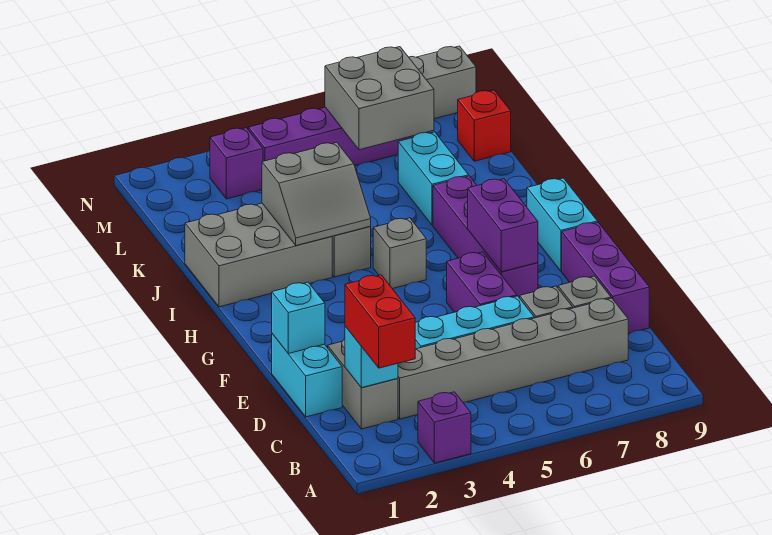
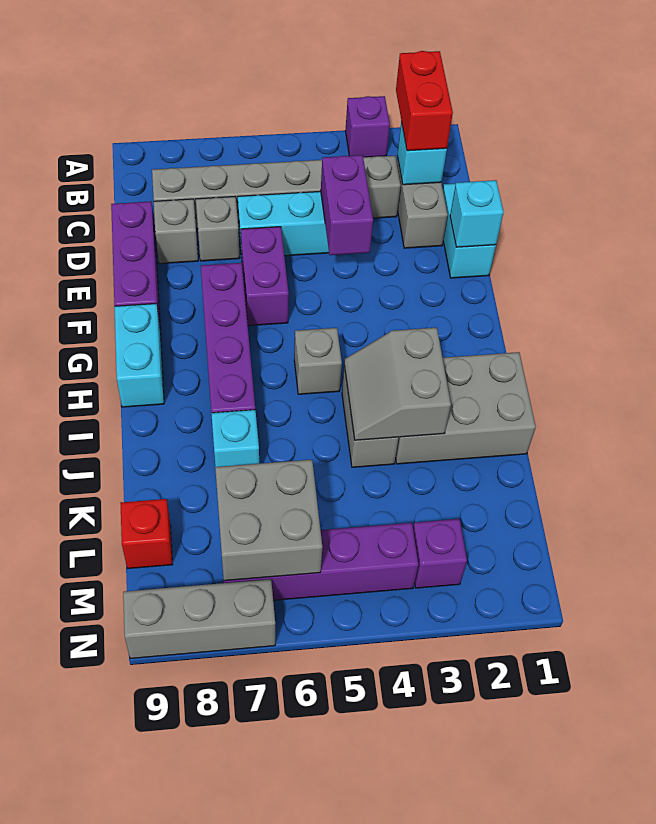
purple 1x2 brick [468,179,538,272] -> purple 1x2 brick moved to [321,155,373,255]
grey 2x2 slope [262,142,371,246] -> grey 2x2 slope turned to [344,328,451,440]
cyan 1x2 brick [398,132,469,225] -> cyan 1x1 brick [211,410,259,467]

